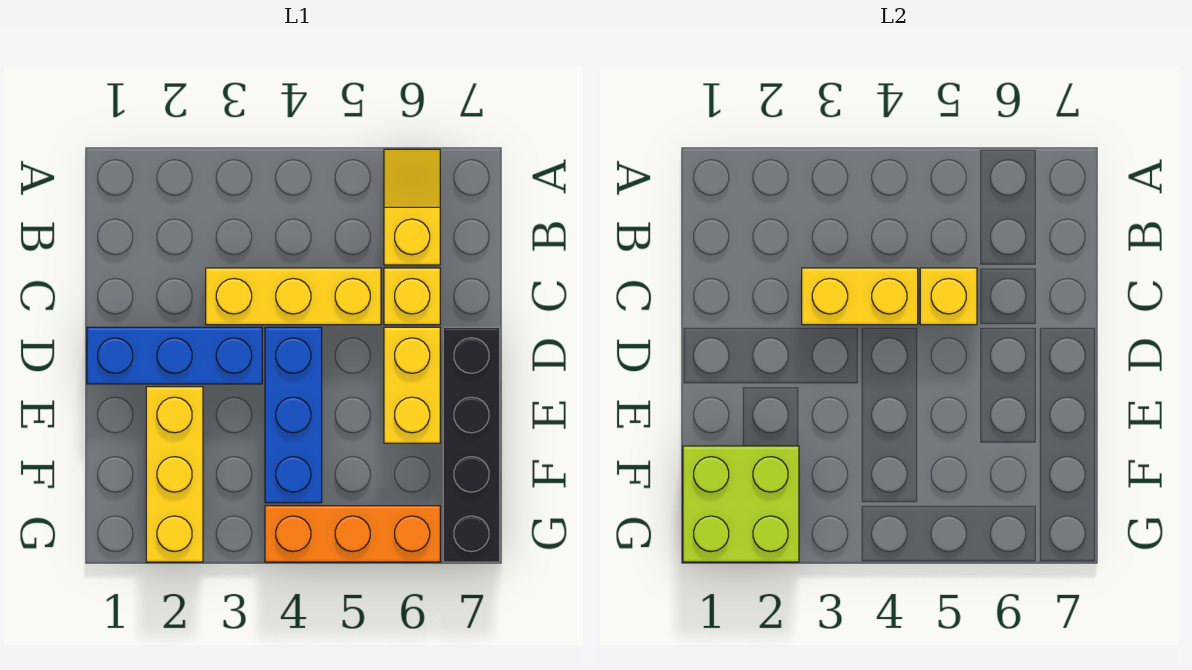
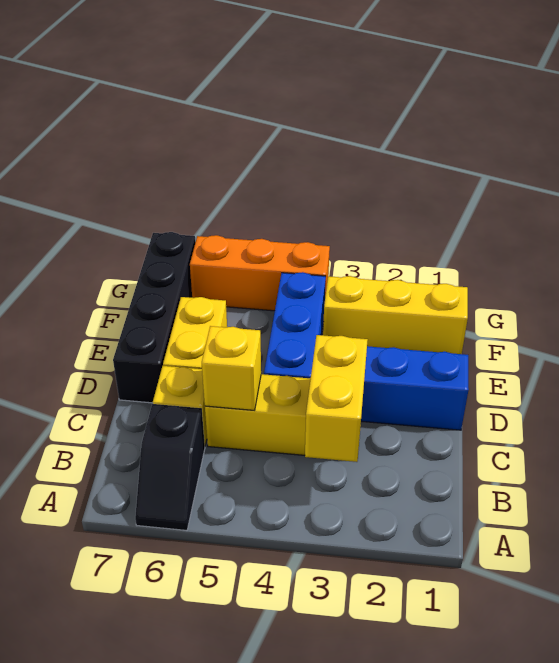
yellow 1x2 slope [384,149,440,265] -> black 1x2 slope [135,404,205,530]
yellow 1x2 brick [802,268,918,325] -> yellow 1x2 brick turned to [305,335,368,462]
yellow 1x3 brick [146,387,203,562] -> yellow 1x3 brick turned to [323,276,468,354]
lime 2x2 brick [683,446,799,562] -> none

